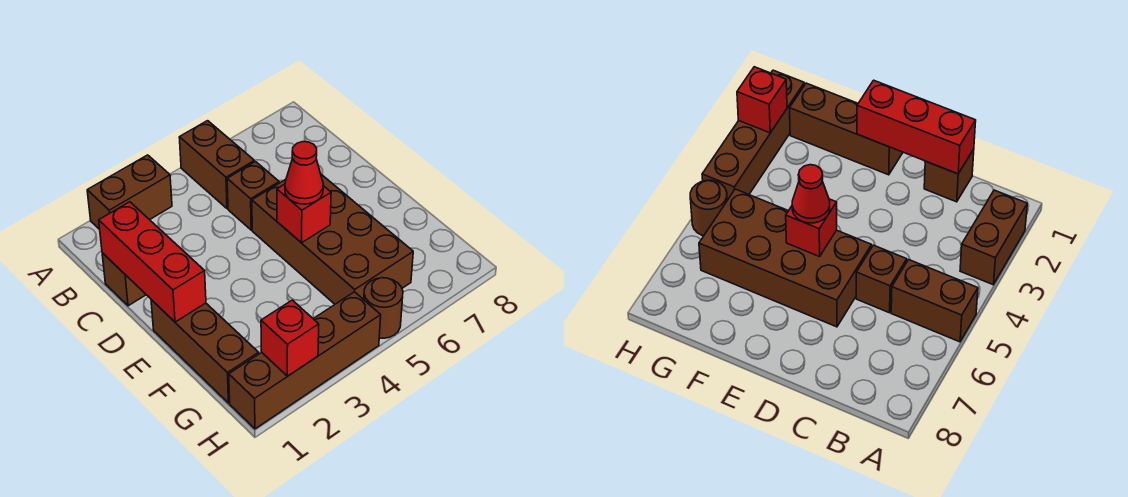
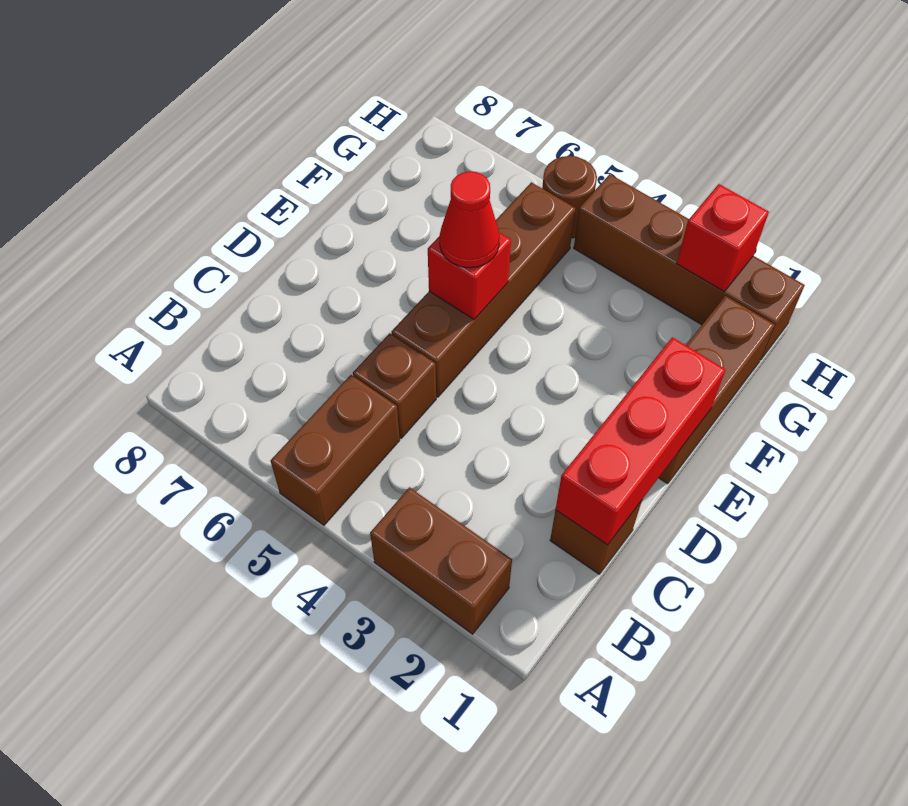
brown 2x4 brick [252,174,413,304] -> brown 1x4 brick [392,182,575,397]

